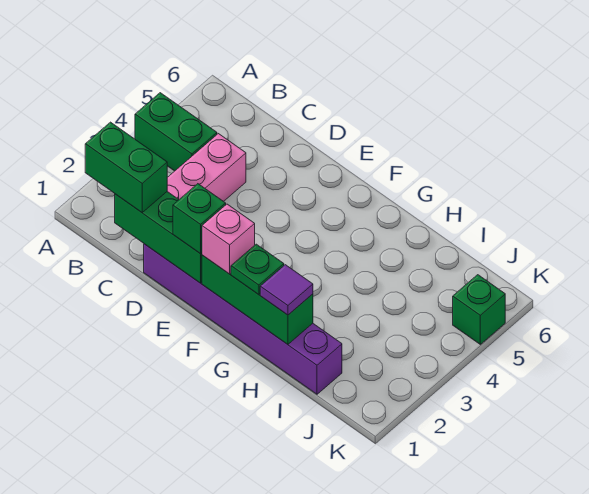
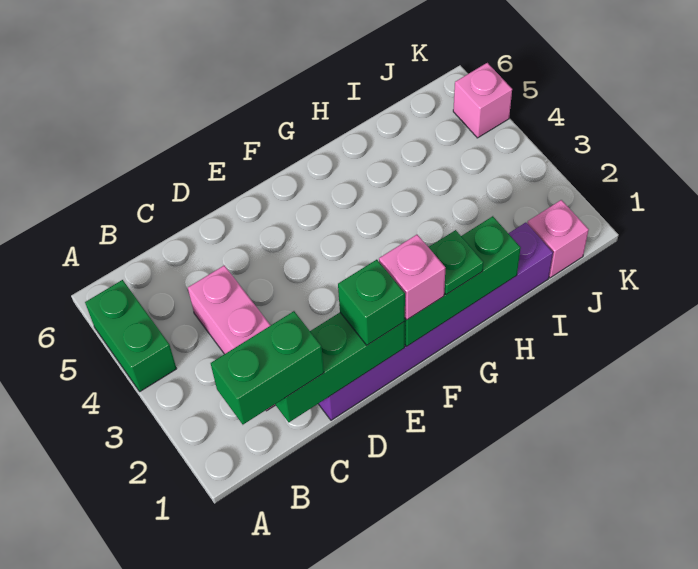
green 1x2 brick [135,93,217,171] -> green 1x2 brick turned to [85,280,177,392]
purple 1x1 tile [260,265,313,315] -> none
none -> pink 1x1 brick [527,200,589,278]
green 1x1 brick [453,275,505,344] -> pink 1x1 brick [453,63,512,138]

